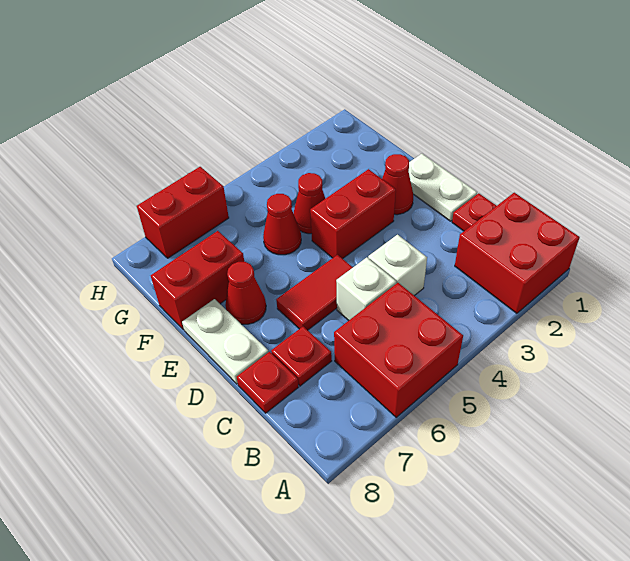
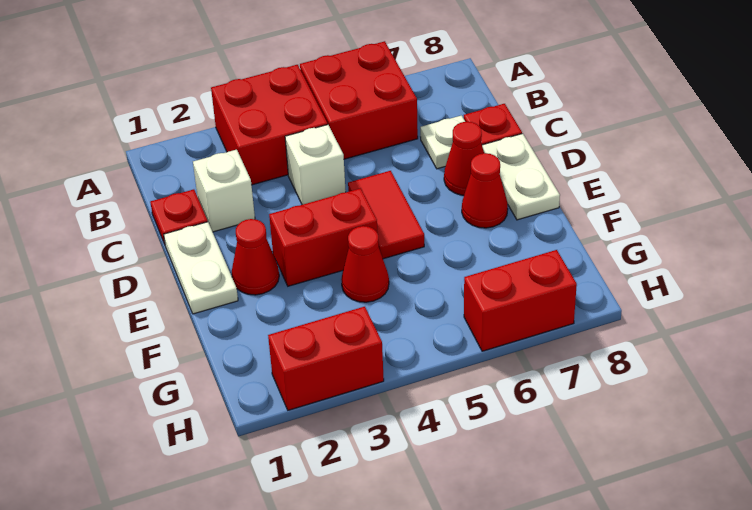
red 2x2 brick [455,193,580,313] -> red 2x2 brick moved to [211,65,328,185]
white 1x1 brick [336,257,396,320] -> white 1x1 brick moved to [193,150,255,232]
red 1x1 plate [271,327,332,386] -> white 1x1 plate [420,115,465,169]
red 1x2 tile [276,255,353,330] -> red 1x2 tile turned to [348,171,424,259]
red 1x1 cone [263,194,301,255] -> red 1x1 cone moved to [444,122,484,195]
red 1x2 brick [151,231,244,330] -> red 1x2 brick moved to [268,307,384,410]

